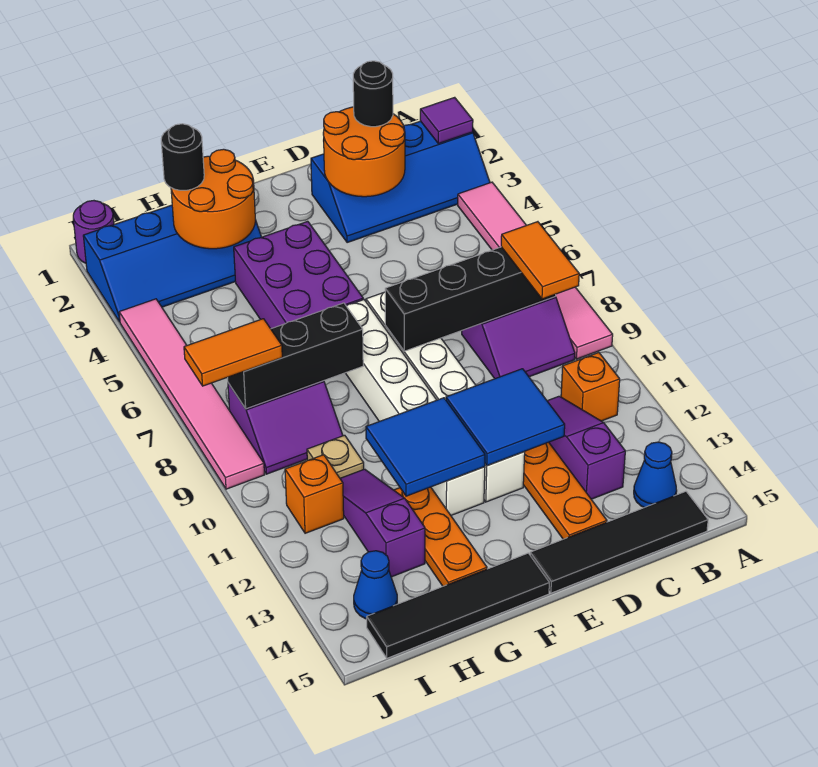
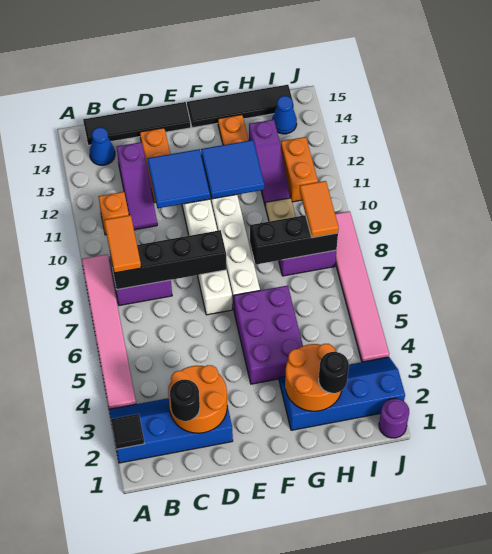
purple 1x1 tile [420,97,473,143] -> black 1x1 tile [111,414,145,449]
orange 1x2 tile [184,319,282,386] -> orange 1x2 tile turned to [300,181,339,238]
orange 1x1 brick [285,455,344,533] -> orange 1x2 brick [281,137,318,202]

